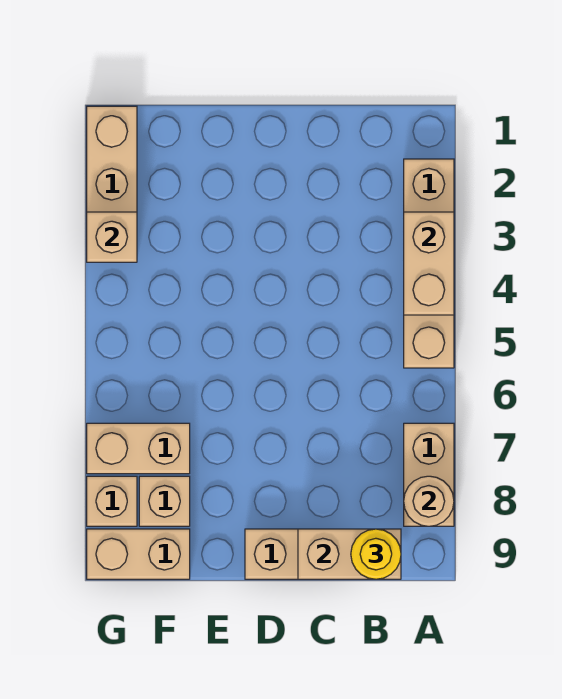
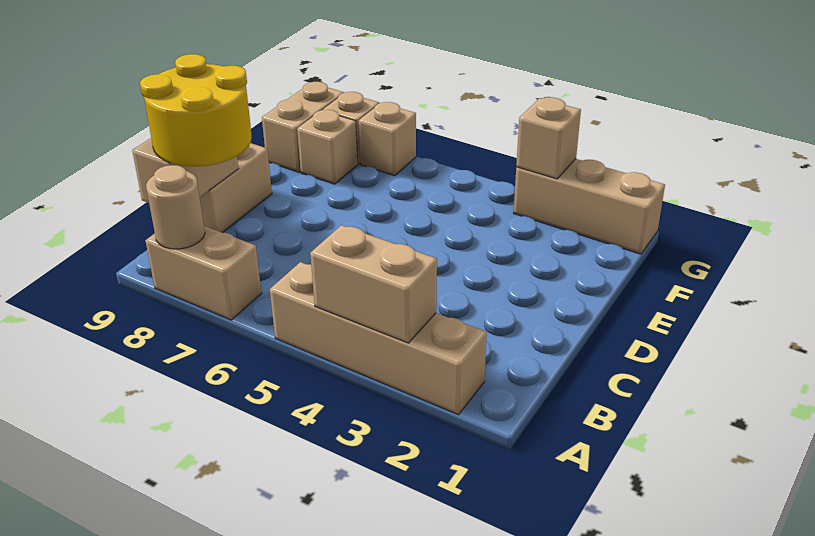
yellow 1x1 round brick [351,529,401,579] -> yellow 2x2 round brick [140,54,252,166]
tan 1x2 brick [87,423,190,474] -> tan 1x1 brick [359,102,416,176]

